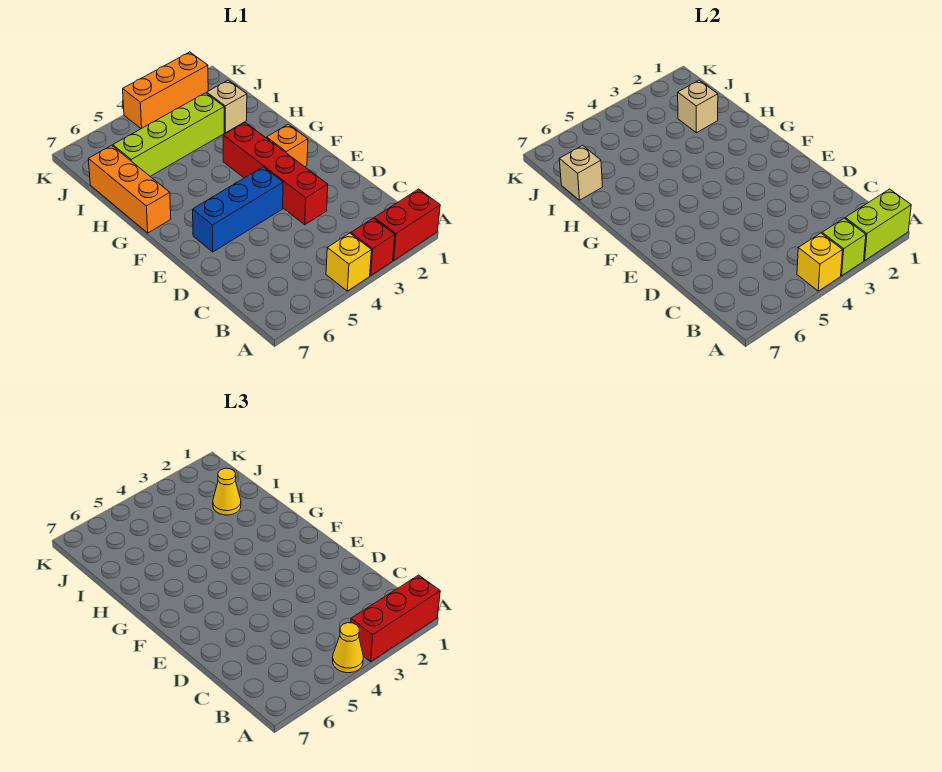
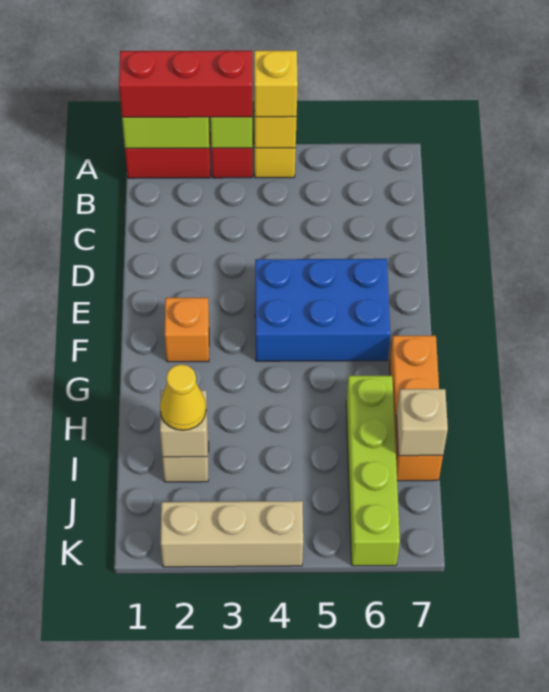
yellow 1x1 cone [333,623,363,673] -> yellow 1x1 brick [254,51,298,117]
red 1x4 brick [223,123,328,225] -> none
blue 1x3 brick [193,167,283,252] -> blue 2x3 brick [255,259,390,361]
lime 1x4 brick [113,93,224,176] -> lime 1x4 brick turned to [346,376,400,566]
orange 1x3 brick [123,52,208,129] -> tan 1x3 brick [161,501,303,567]

